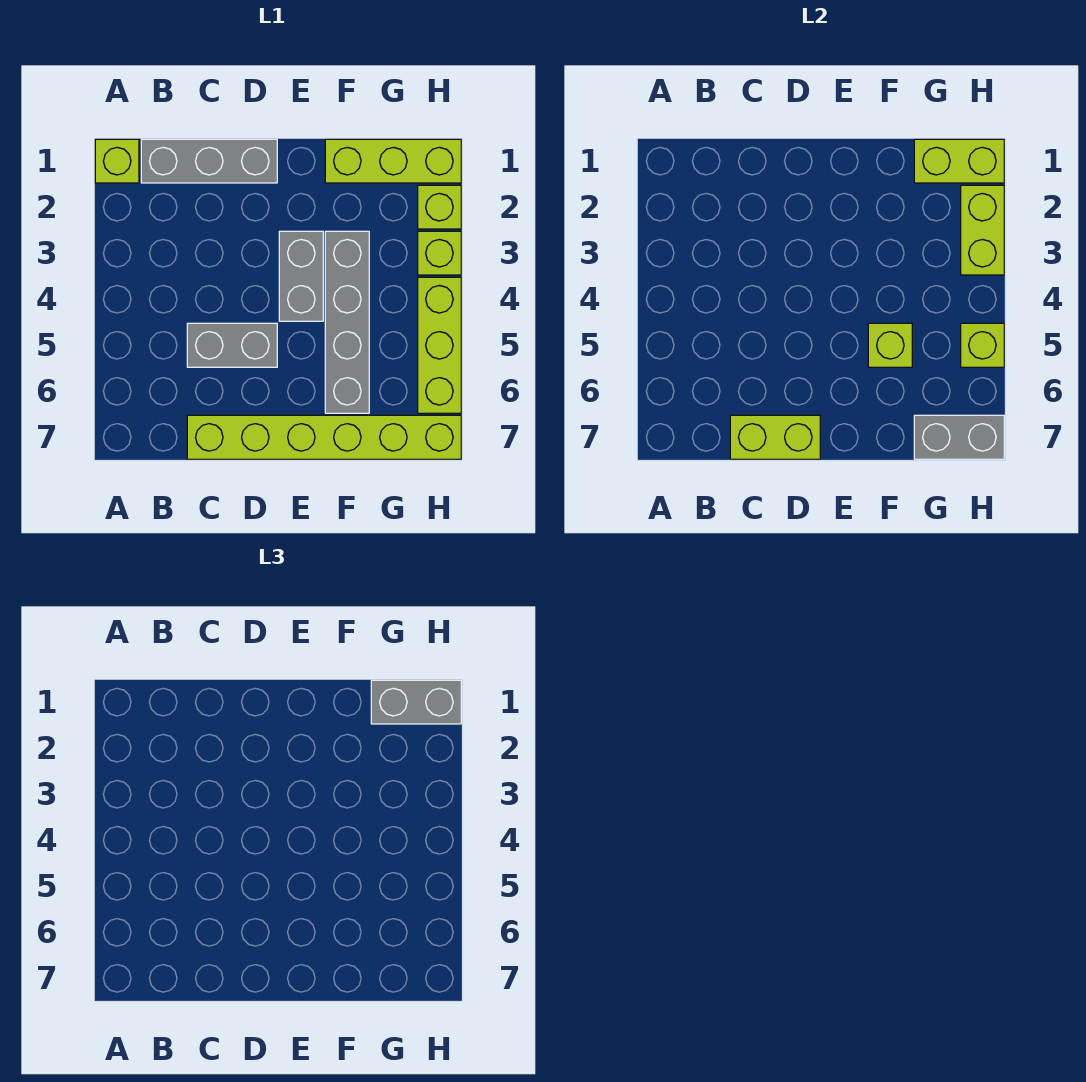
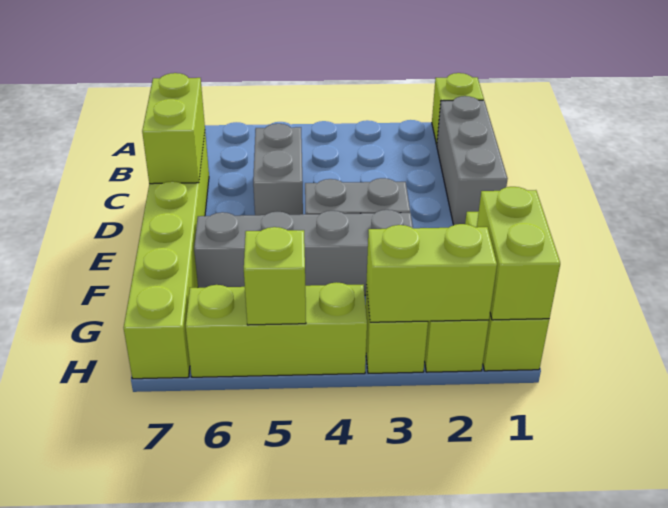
lime 1x1 brick [868,323,912,367] -> none
grey 1x2 brick [371,680,461,724] -> none
grey 1x2 brick [914,415,1004,459] -> none

